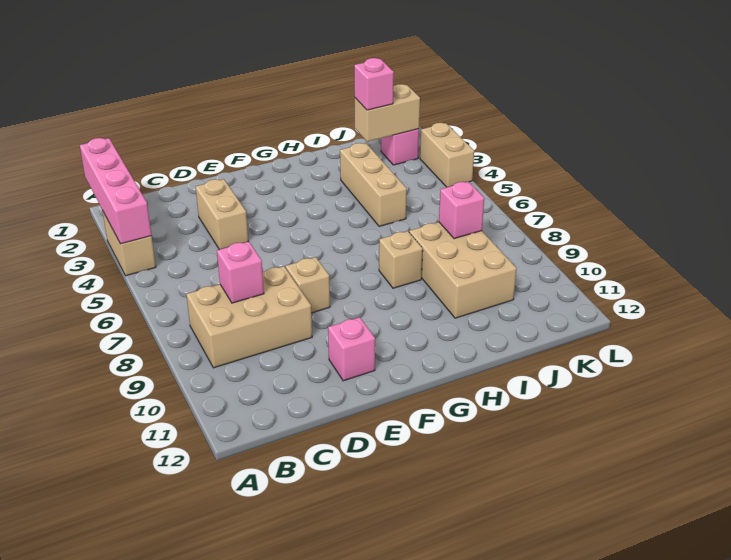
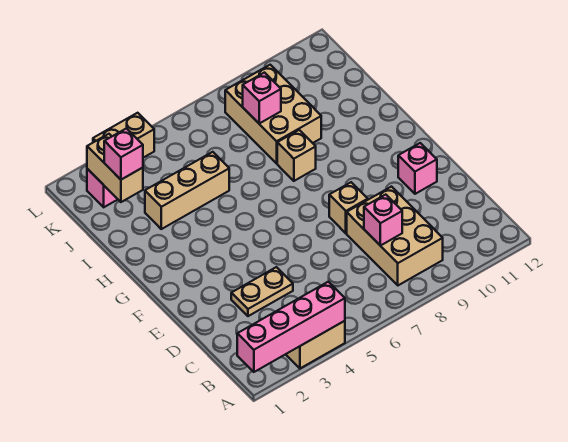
tan 1x2 brick [196,179,248,249] -> tan 1x2 plate [231,267,293,316]
tan 2x3 brick [409,222,517,318] -> tan 2x3 brick turned to [225,65,321,163]

